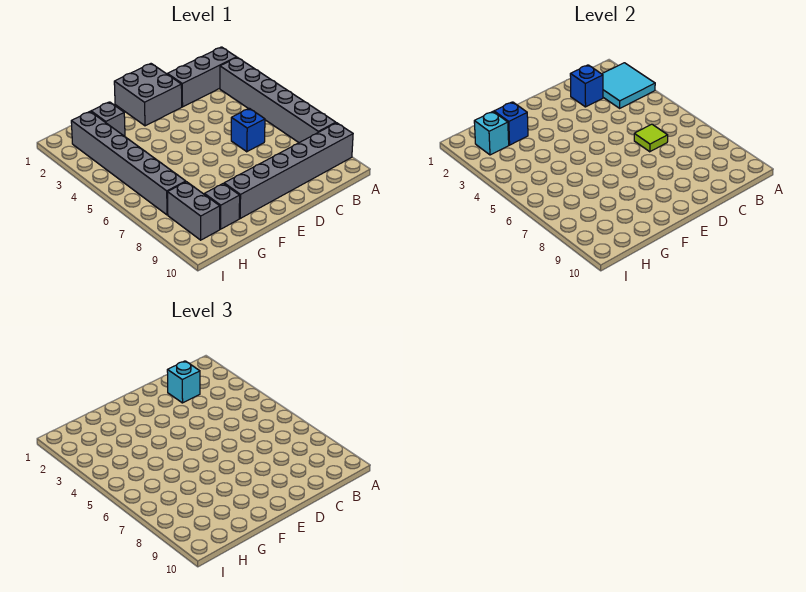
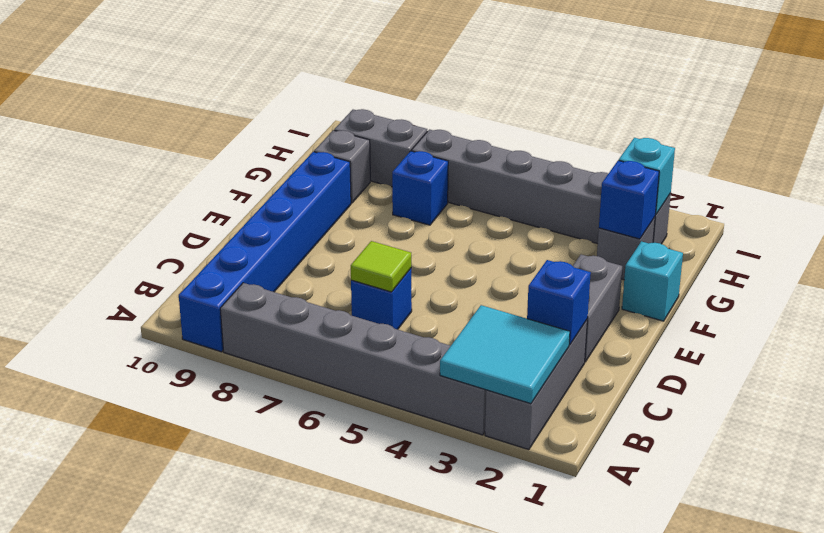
grey 1x6 brick [224,123,353,218] -> blue 1x6 brick [179,152,351,352]
cyan 1x1 brick [167,361,200,403] -> cyan 1x1 brick moved to [622,241,683,321]
grey 2x2 brick [114,64,182,126] -> grey 1x2 brick [573,254,622,362]
none -> blue 1x1 brick [392,151,448,225]

